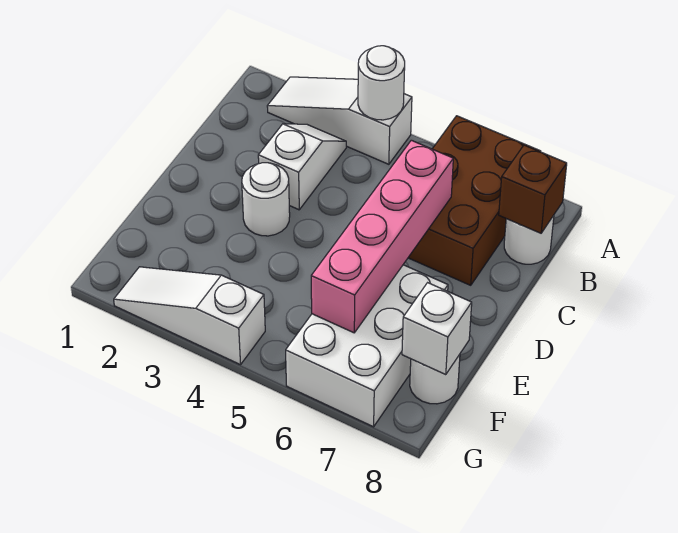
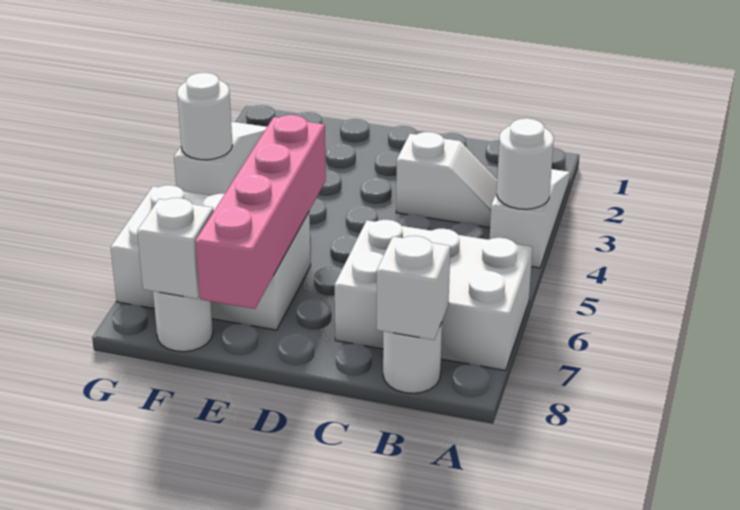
brown 2x3 brick [408,116,540,285] -> white 2x3 brick [335,220,533,370]
brown 1x1 brick [499,145,567,233] -> white 1x1 brick [377,236,450,340]
pink 1x4 brick [311,140,453,333] -> pink 1x4 brick turned to [196,115,326,309]
white 1x1 round brick [242,163,290,236] -> white 1x1 round brick moved to [177,73,233,160]

